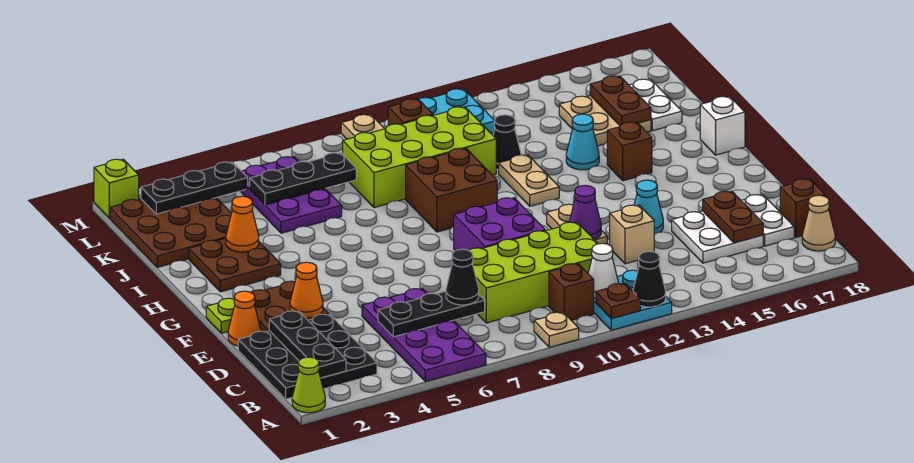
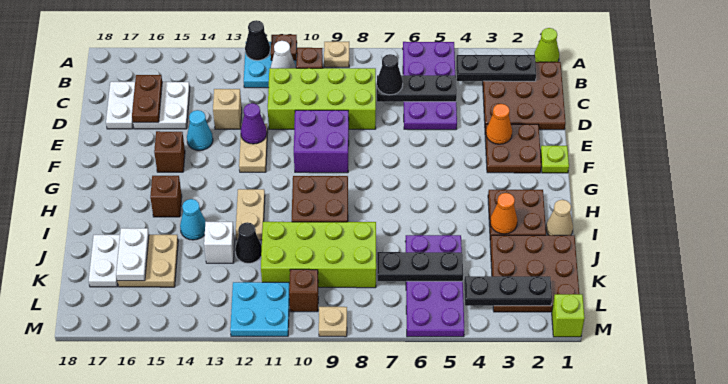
black 3x3 plate [238,314,377,399] -> brown 3x3 plate [483,62,566,130]
black 1x3 plate [269,311,346,378] -> black 1x3 plate turned to [456,55,536,81]
tan 1x1 cone [802,195,835,251] -> tan 1x1 cone moved to [546,200,573,235]
brown 1x1 brick [780,179,825,237] -> brown 1x1 brick moved to [154,131,185,172]
orange 1x1 cone [228,291,261,346] -> none
white 1x1 brick [700,97,745,155] -> white 1x1 brick moved to [204,222,235,263]
purple 2x3 plate [240,157,342,233] -> purple 2x4 plate [405,235,464,337]
brown 1x2 plate [590,76,651,125] -> white 1x2 plate [116,228,149,281]

